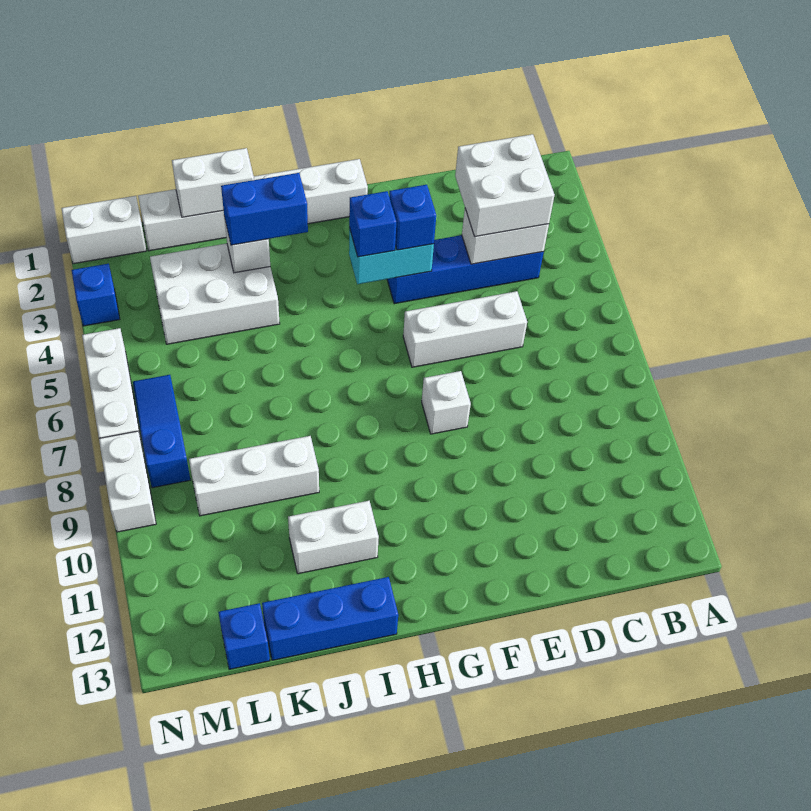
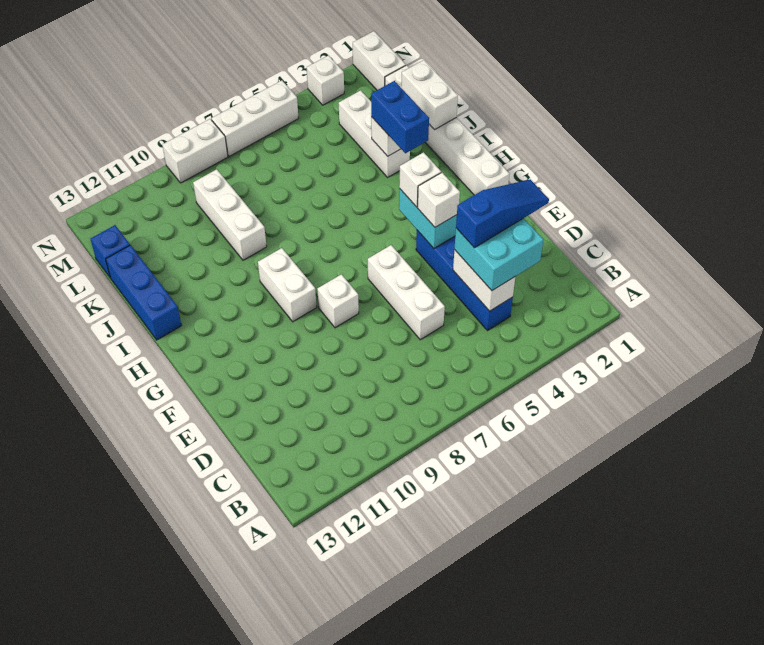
white 2x2 brick [455,134,554,237] -> cyan 2x2 brick [454,218,544,291]
blue 1x1 brick [389,185,436,250] -> white 1x1 brick [418,173,460,227]
blue 1x1 brick [349,191,396,257] -> white 1x1 brick [399,152,441,207]
white 1x2 brick [288,501,379,574] -> white 1x2 brick moved to [258,248,317,322]
white 2x3 brick [150,243,280,344] -> white 1x3 brick [339,90,410,177]
blue 1x3 slope [133,375,190,488] -> blue 1x3 slope moved to [456,180,549,248]
blue 1x1 brick [72,264,120,326] -> white 1x1 brick [307,55,344,105]

